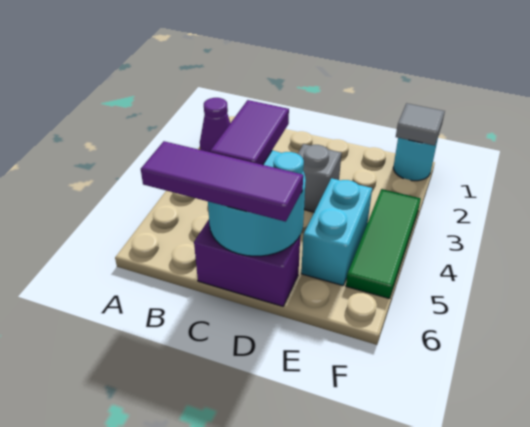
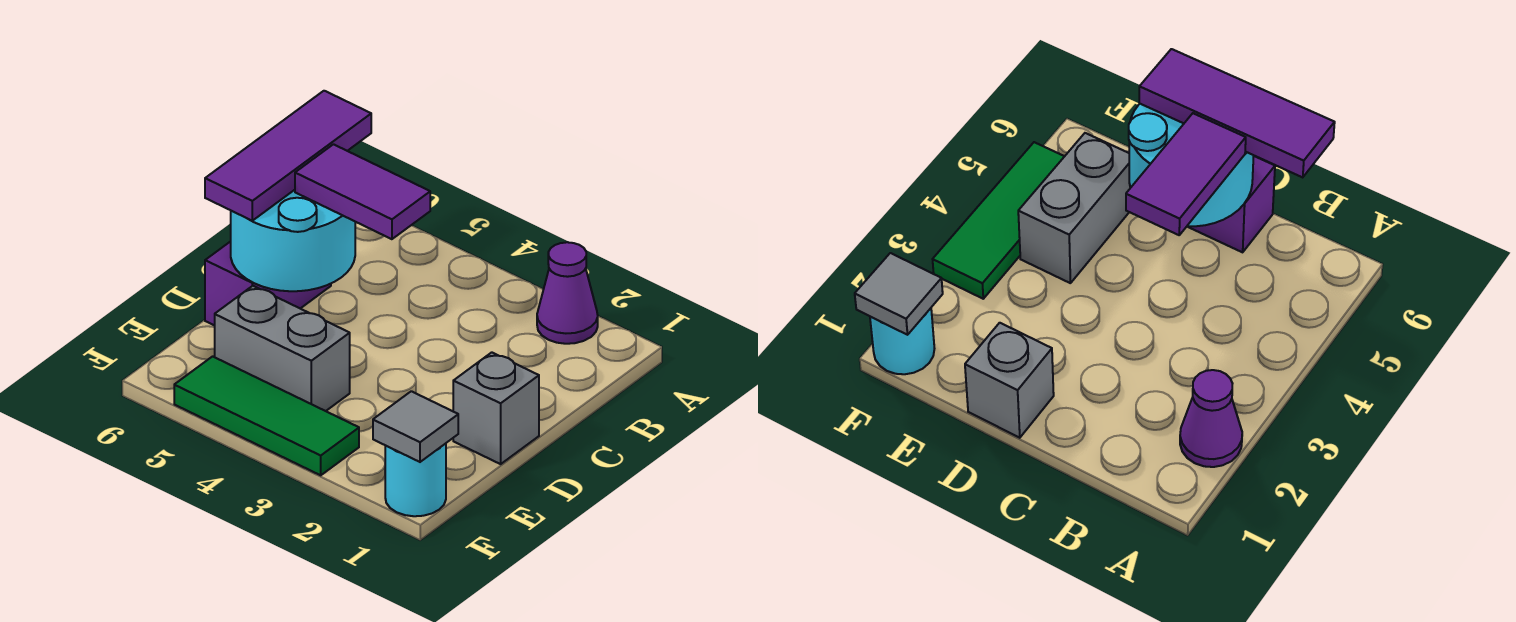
grey 1x1 brick [298,144,342,212] -> grey 1x1 brick moved to [453,352,539,464]
cyan 1x2 brick [301,178,372,285] -> grey 1x2 brick [215,286,350,411]

